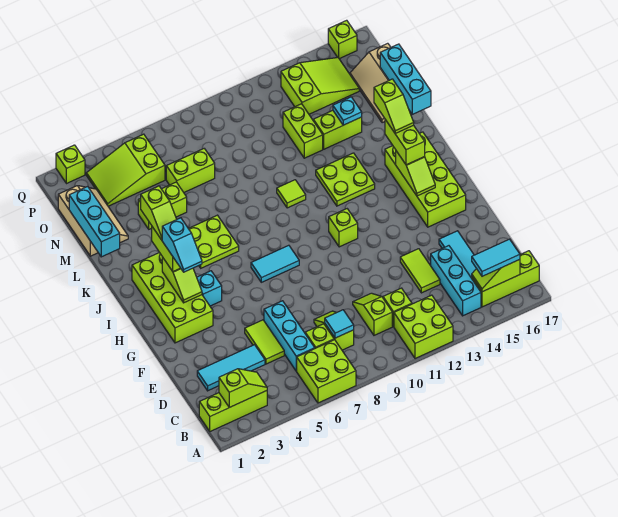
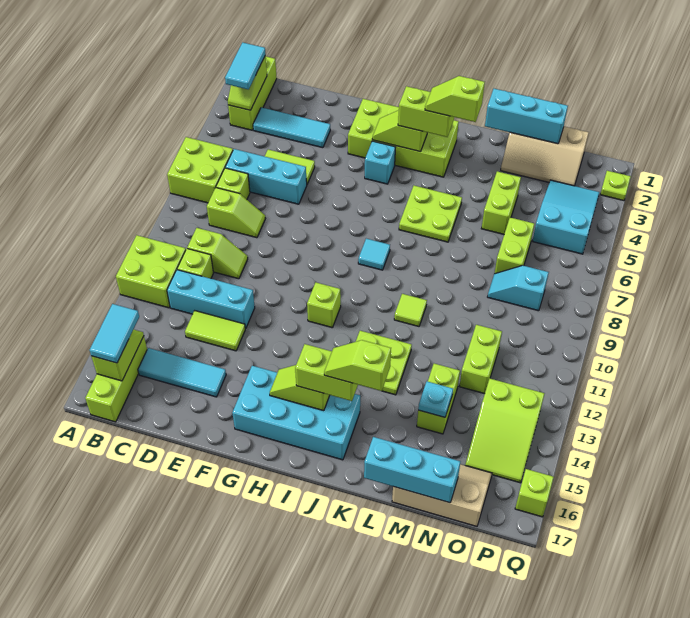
cyan 1x3 brick [431,246,481,316] -> cyan 1x3 brick moved to [167,270,255,329]
cyan 1x1 tile [325,310,354,338] -> cyan 1x1 tile moved to [358,239,390,270]
cyan 1x3 tile [197,345,265,391] -> cyan 1x3 tile turned to [253,107,330,148]
lime 2x4 brick [385,132,466,227] -> cyan 2x4 brick [232,366,360,460]
cyan 1x2 slope [162,218,202,272] -> cyan 1x2 slope moved to [488,266,549,311]
cyan 1x2 tile [251,245,299,282] -> cyan 1x2 tile moved to [225,42,266,89]
lime 1x2 brick [283,104,323,158] -> lime 1x2 brick turned to [459,325,502,394]
lime 2x3 slope [86,134,165,206] -> cyan 2x3 slope [533,180,600,254]
lime 1x1 brick [56,145,85,184] -> lime 1x1 plate [600,171,631,201]

